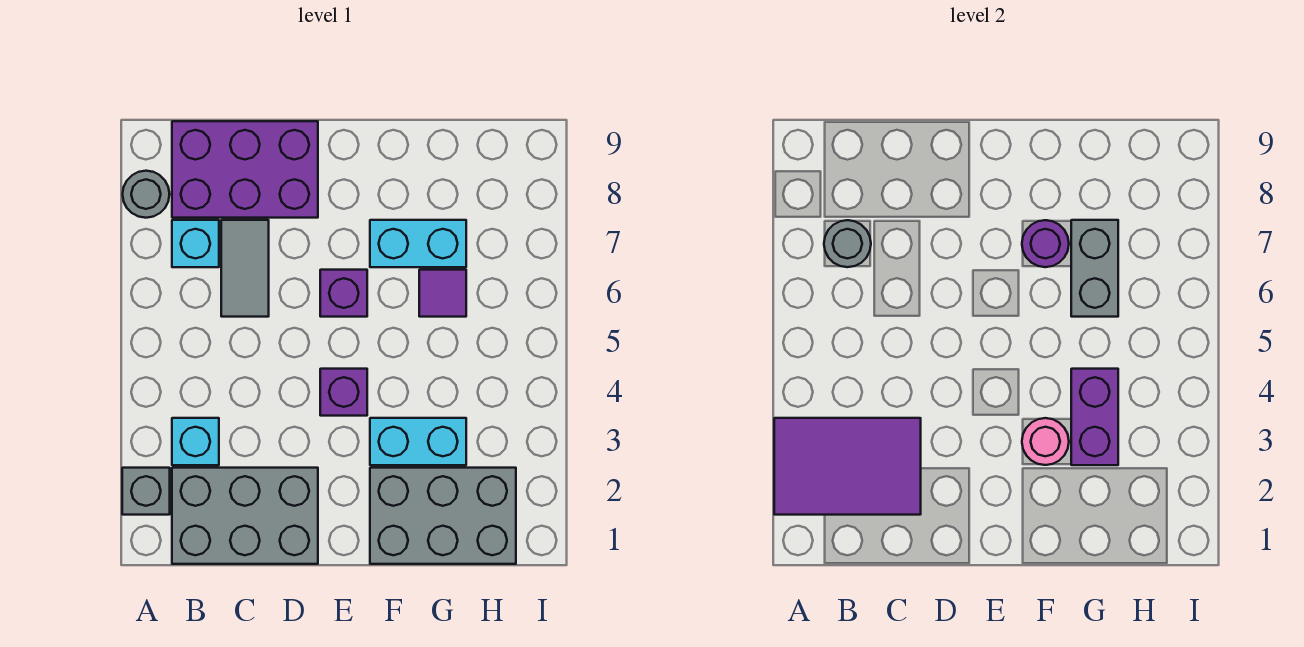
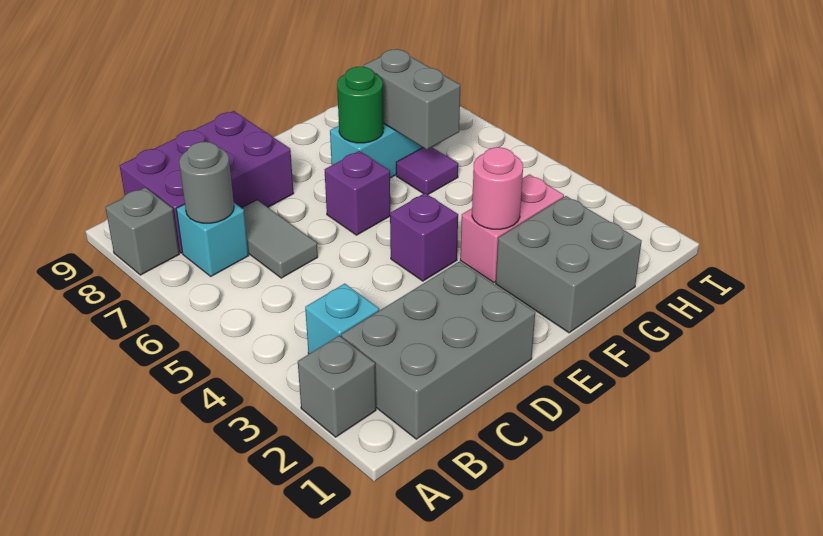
purple 2x3 tile [774,418,921,515] -> none
grey 1x1 round brick [123,171,170,218] -> grey 1x1 brick [105,187,179,275]
grey 2x3 brick [370,468,516,564] -> grey 2x2 brick [496,196,642,333]
cyan 1x2 brick [370,418,466,465] -> pink 1x2 brick [460,174,564,283]
purple 1x1 round brick [1022,220,1069,267] -> green 1x1 round brick [337,67,384,143]
purple 1x2 brick [1071,369,1118,465] -> none

